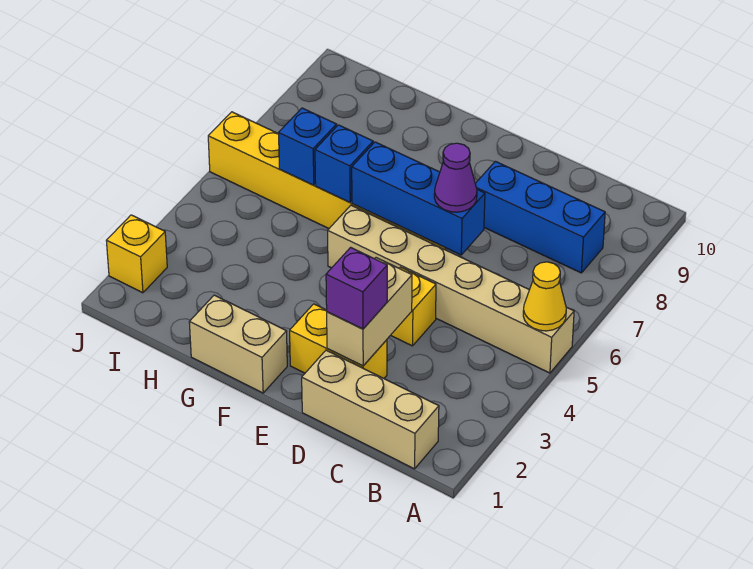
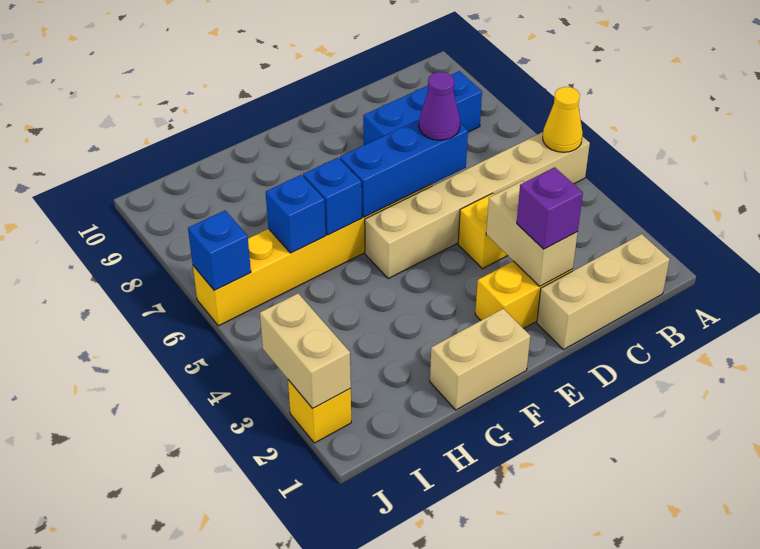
none -> tan 1x2 brick [260,293,351,408]
none -> blue 1x1 brick [188,211,251,291]

